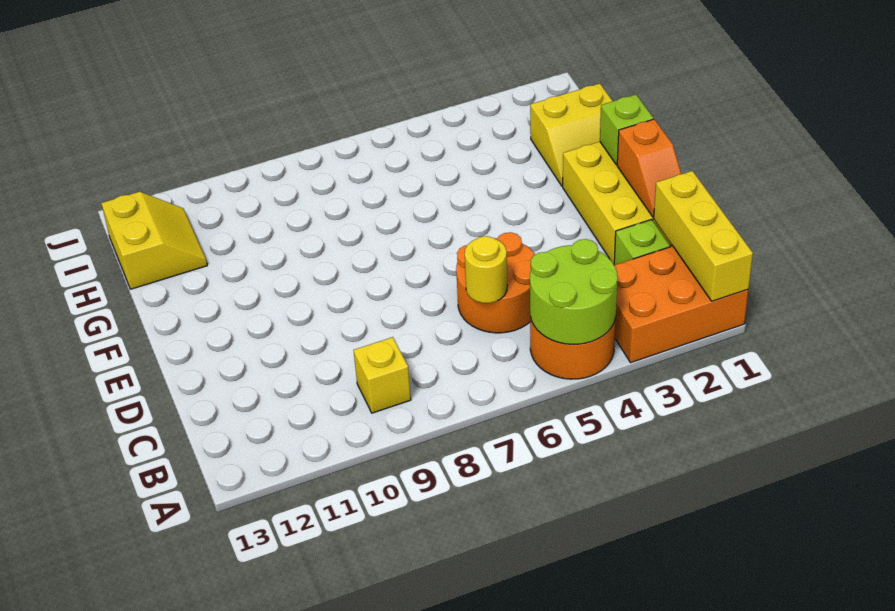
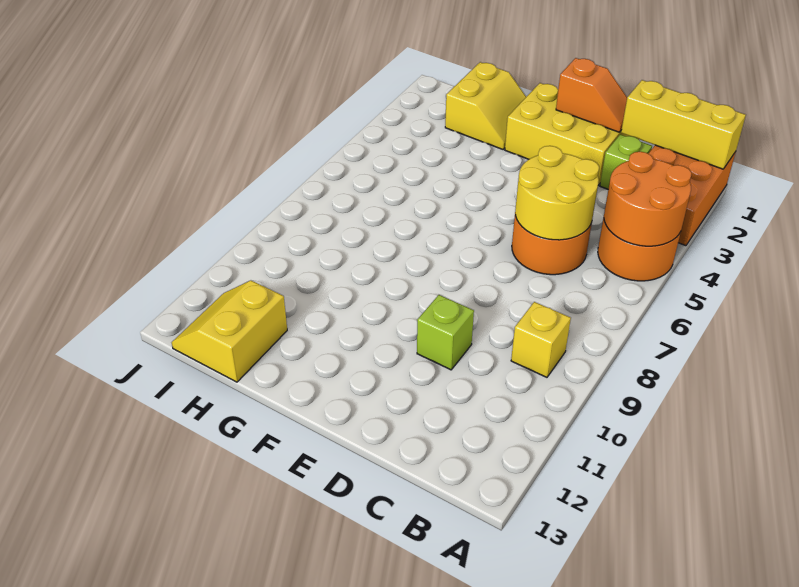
lime 2x2 round brick [530,239,618,344] -> orange 2x2 round brick [604,152,692,246]
yellow 1x1 round brick [465,236,507,303] -> yellow 2x2 round brick [515,146,599,240]
lime 1x1 brick [600,95,653,165] -> lime 1x1 brick moved to [417,295,474,370]
yellow 2x2 slope [101,192,207,289] -> yellow 2x2 slope turned to [172,280,287,382]

